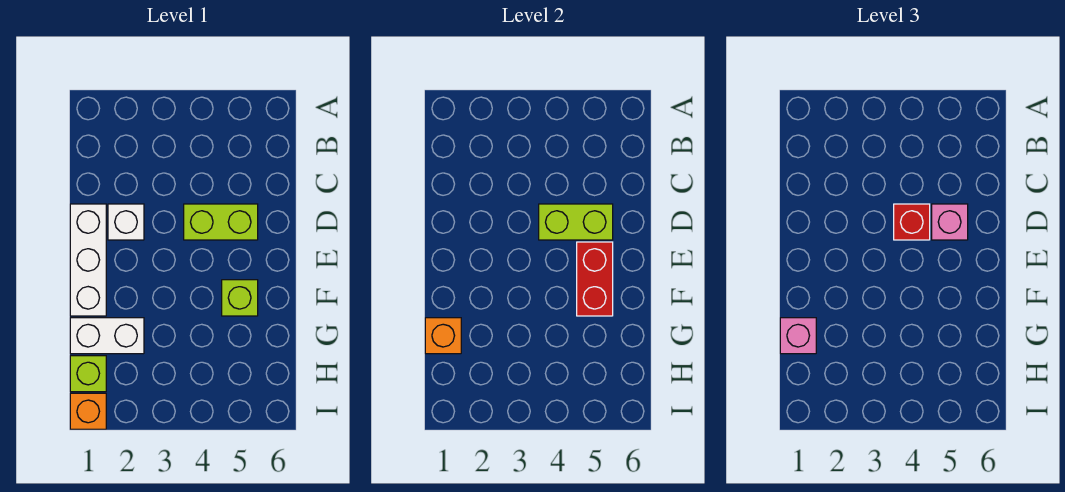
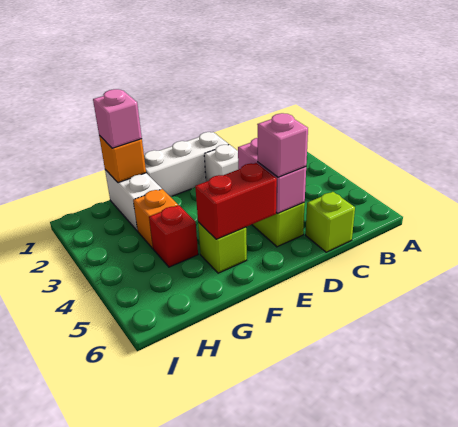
lime 1x2 brick [539,204,613,240] -> pink 1x2 brick [238,138,306,213]
red 1x1 brick [894,204,930,240] -> red 1x1 brick moved to [149,205,198,267]
lime 1x1 brick [70,356,106,392] -> lime 1x1 brick moved to [306,192,355,252]
orange 1x1 brick [70,393,106,429] -> orange 1x1 brick moved to [133,189,178,248]

